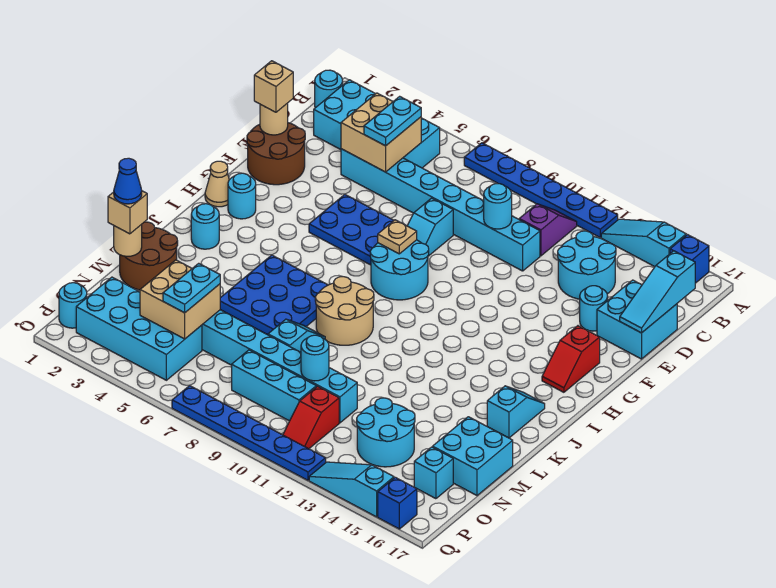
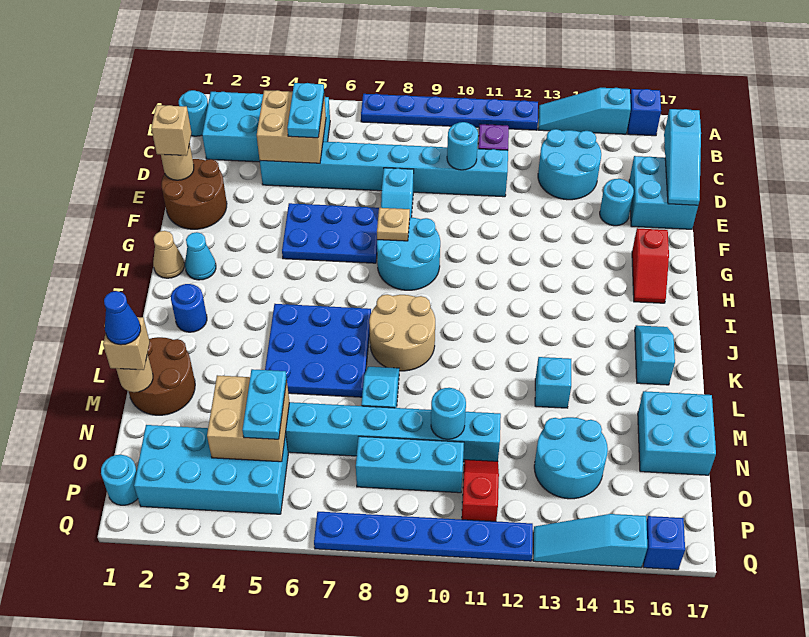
cyan 1x1 round brick [228,173,256,219] -> cyan 1x1 cone [185,232,216,280]
cyan 1x1 round brick [191,204,219,249] -> blue 1x1 round brick [171,284,207,332]
red 1x2 slope [283,386,339,449] -> red 1x2 slope turned to [462,460,499,521]
cyan 1x1 brick [414,447,453,499] -> cyan 1x1 brick moved to [535,357,571,408]

